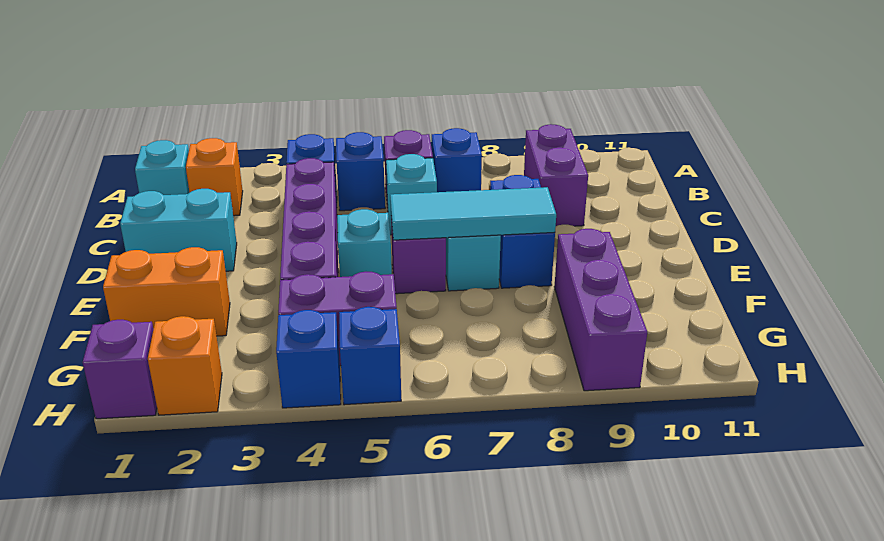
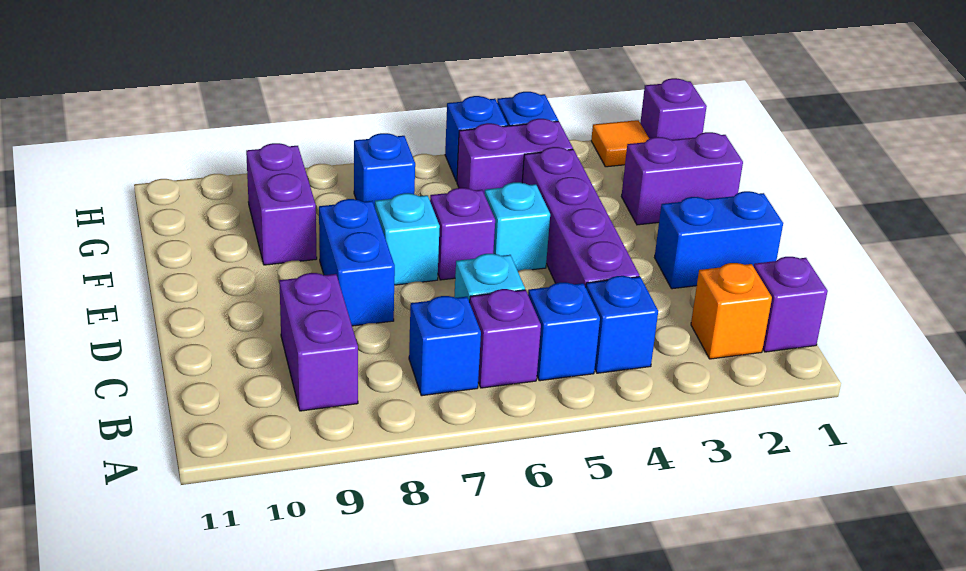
cyan 1x1 brick [135,140,190,195] -> purple 1x1 brick [754,257,828,352]
cyan 1x2 brick [120,189,237,271] -> blue 1x2 brick [655,191,783,289]
cyan 1x3 tile [390,187,556,240] -> none
orange 1x2 brick [103,247,230,336] -> purple 1x2 brick [621,132,743,225]
purple 1x3 brick [554,229,647,391] -> purple 1x2 brick [246,143,317,265]
none -> blue 1x1 brick [354,133,415,207]
orange 1x1 brick [148,316,222,415] -> orange 1x1 tile [591,120,649,167]

